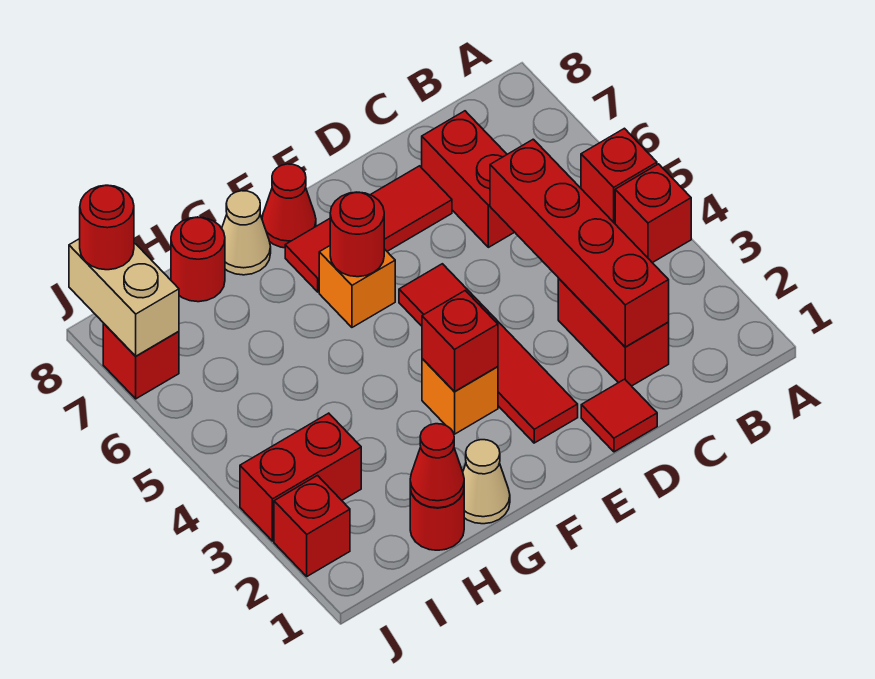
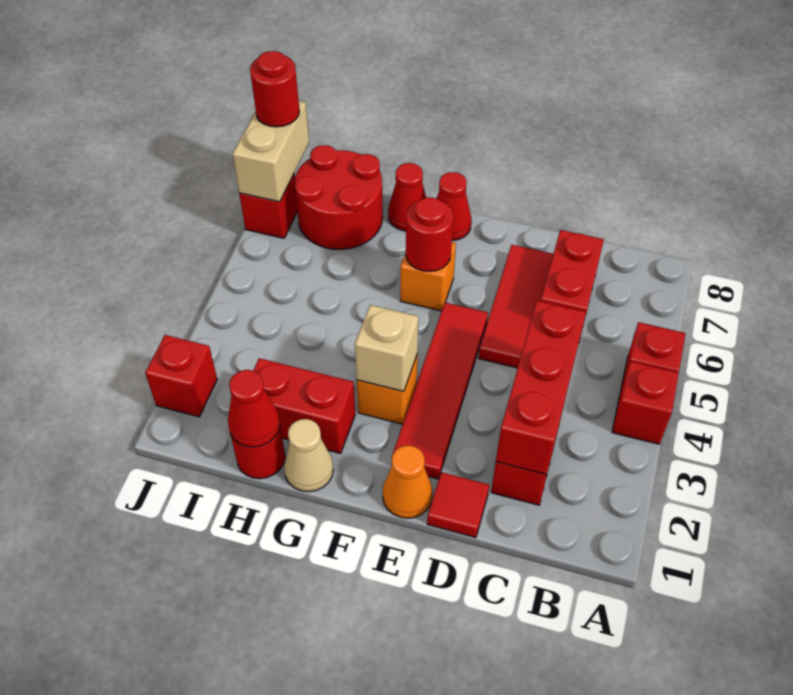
red 1x4 brick [490,139,669,347] -> red 1x3 brick [496,301,586,475]
red 1x3 tile [285,166,452,292] -> red 1x3 tile turned to [478,245,553,368]
none -> orange 1x1 cone [383,445,433,518]
red 1x1 brick [422,291,498,391] -> tan 1x1 brick [355,305,418,391]
tan 1x1 cone [222,191,271,275] -> red 1x1 cone [388,163,426,231]
red 1x1 round brick [171,217,225,302] -> red 2x2 round brick [294,145,383,250]
red 1x2 brick [240,413,361,541] -> red 1x2 brick moved to [253,358,355,454]

